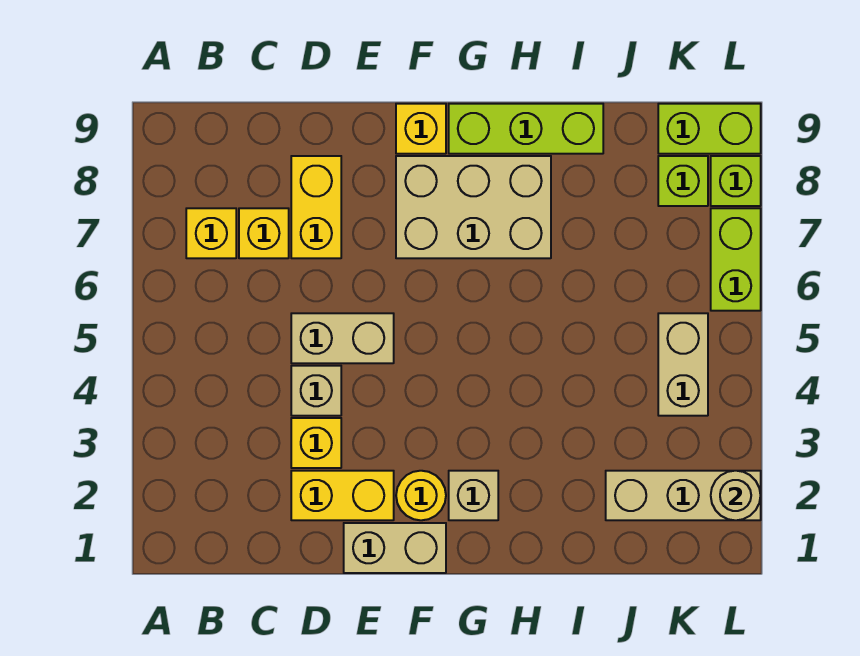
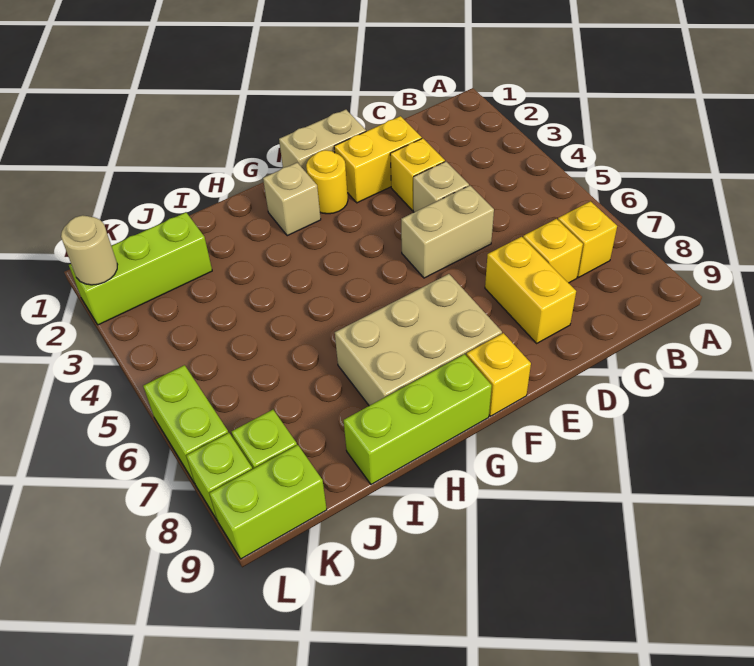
tan 1x3 brick [606,471,761,520] -> lime 1x3 brick [69,212,212,325]
tan 1x2 brick [658,313,708,416] -> none

